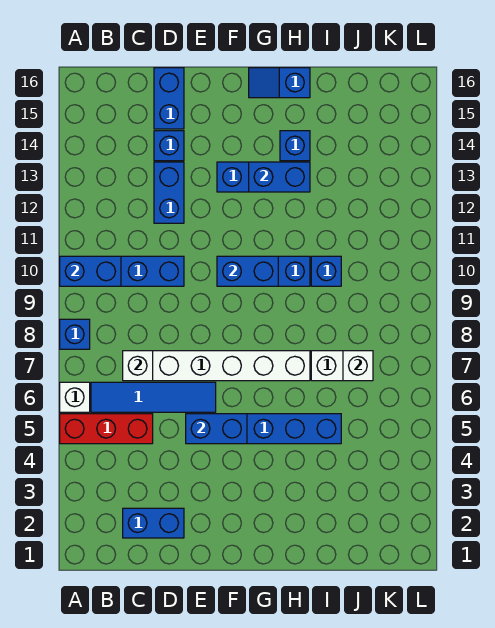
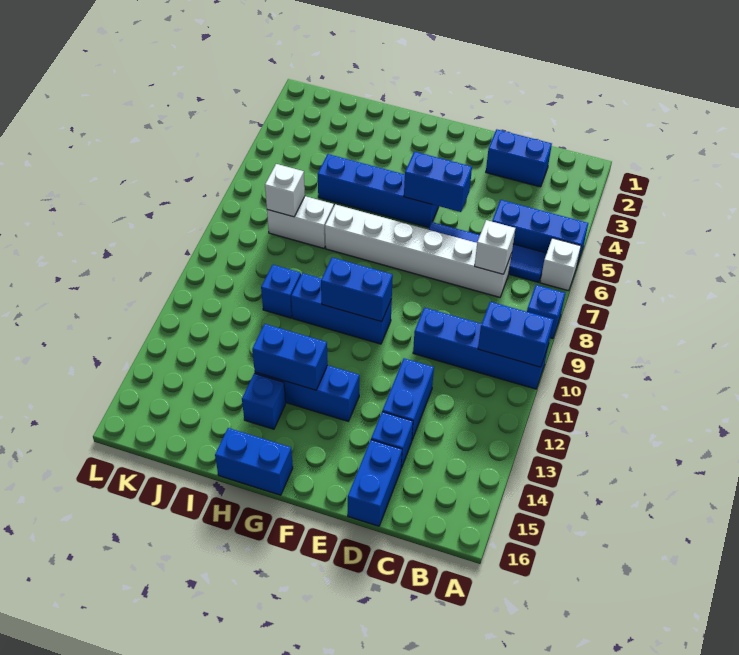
red 1x3 brick [60,414,153,444] -> blue 1x3 brick [492,200,588,265]
blue 1x2 slope [249,68,310,98] -> blue 1x2 brick [215,428,293,495]

